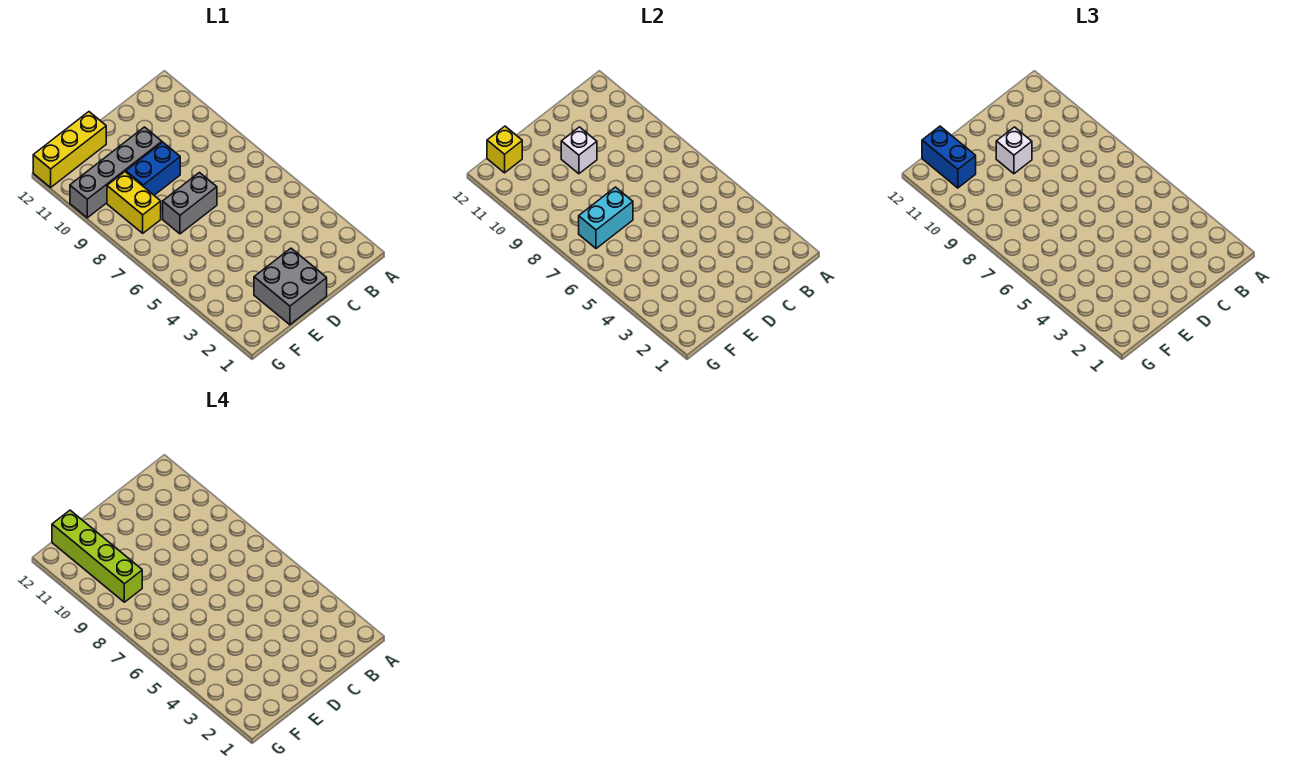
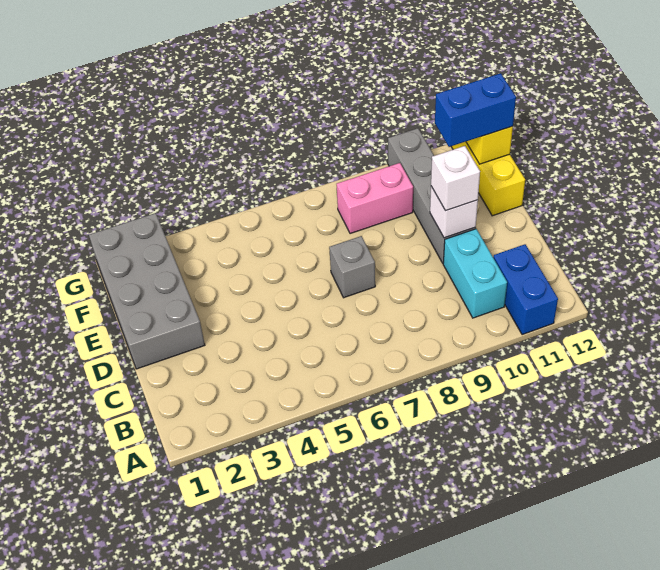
grey 2x2 brick [254,248,327,325] -> grey 2x4 brick [89,213,205,369]
grey 1x2 brick [163,173,217,234] -> grey 1x1 brick [329,236,375,298]
blue 1x2 brick [126,142,180,195] -> blue 1x2 brick moved to [493,244,558,335]
cyan 1x2 brick [579,187,633,248] -> cyan 1x2 brick moved to [443,229,507,318]
yellow 1x2 brick [107,172,161,233] -> pink 1x2 brick [337,163,413,234]
lime 1x4 brick [52,510,142,602] -> none

